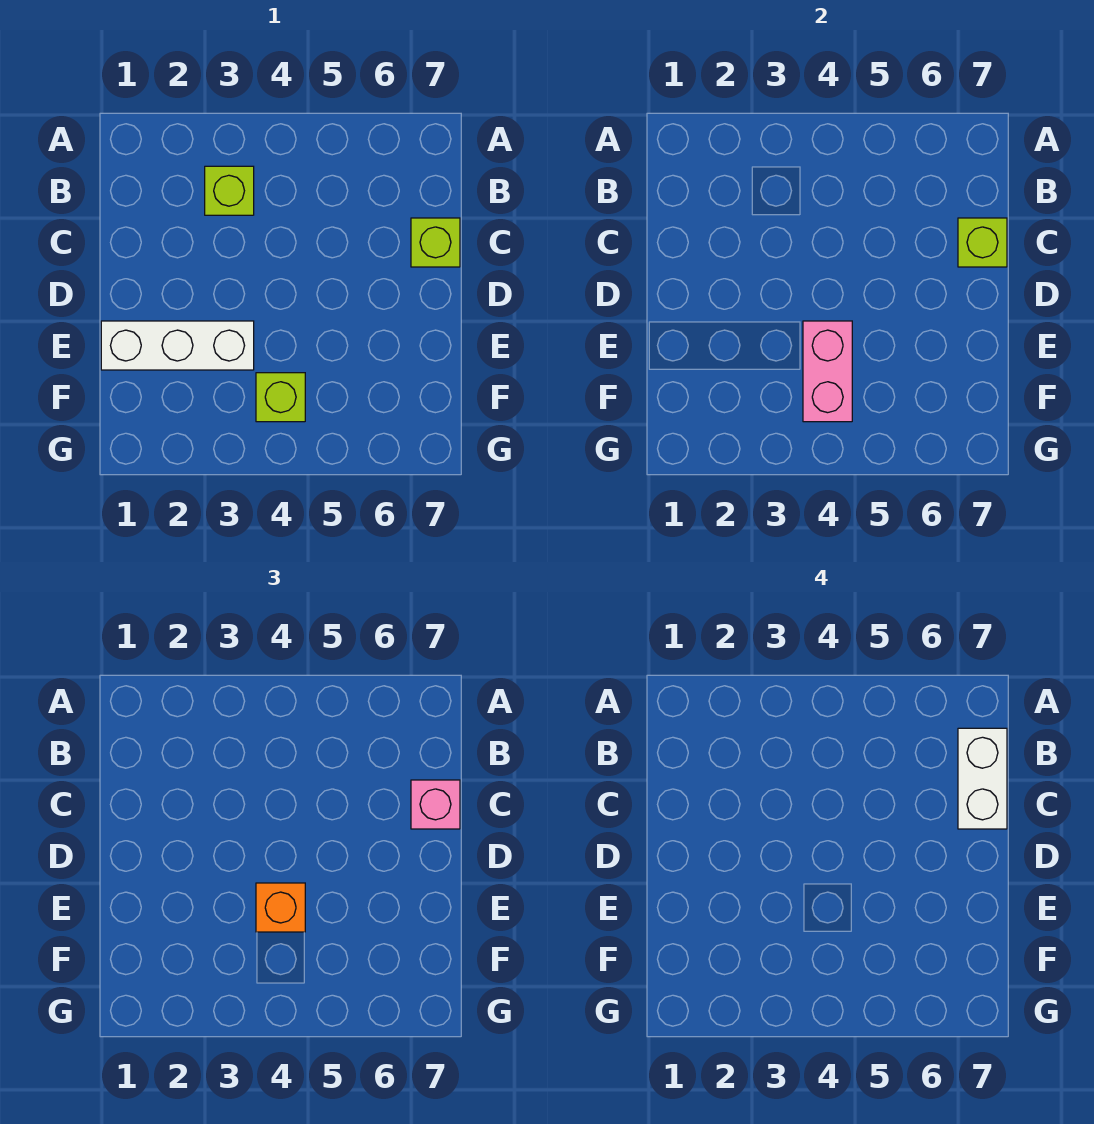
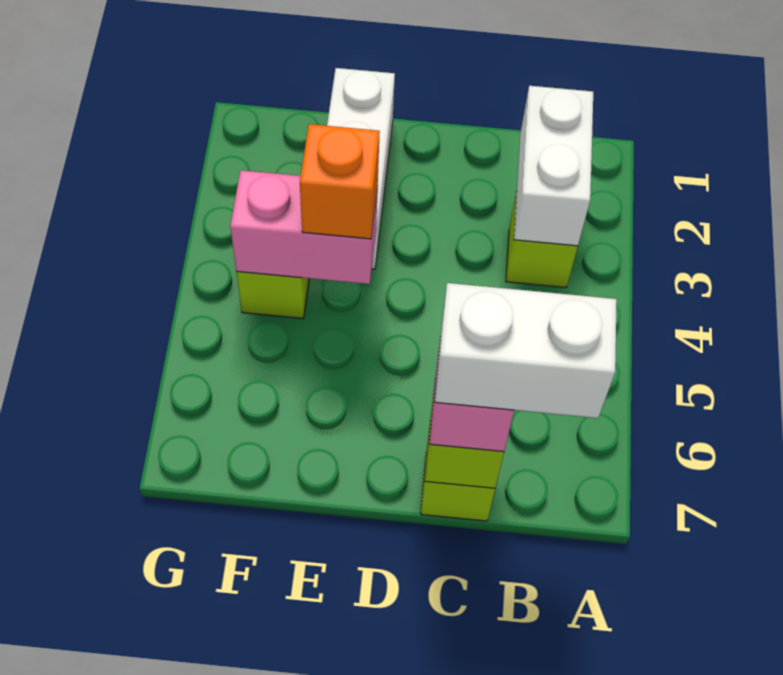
none -> white 1x2 brick [514,86,593,246]

